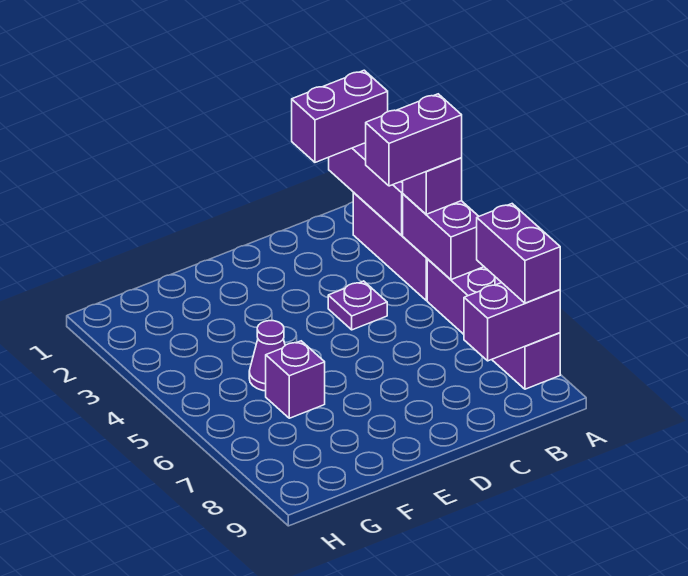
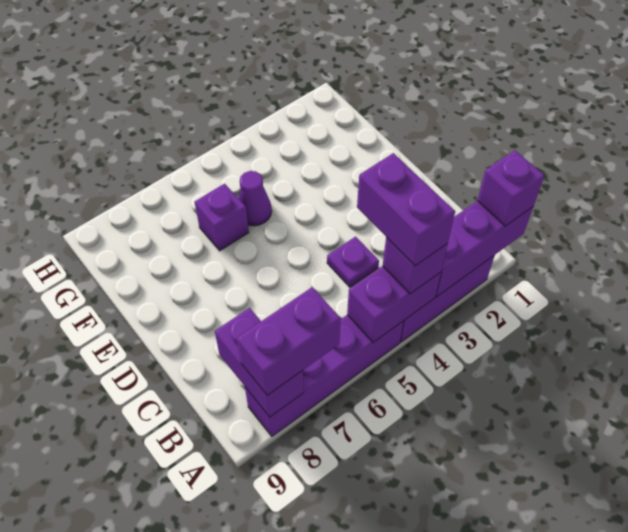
purple 1x2 brick [292,70,388,162] -> purple 1x1 brick [477,150,544,226]

